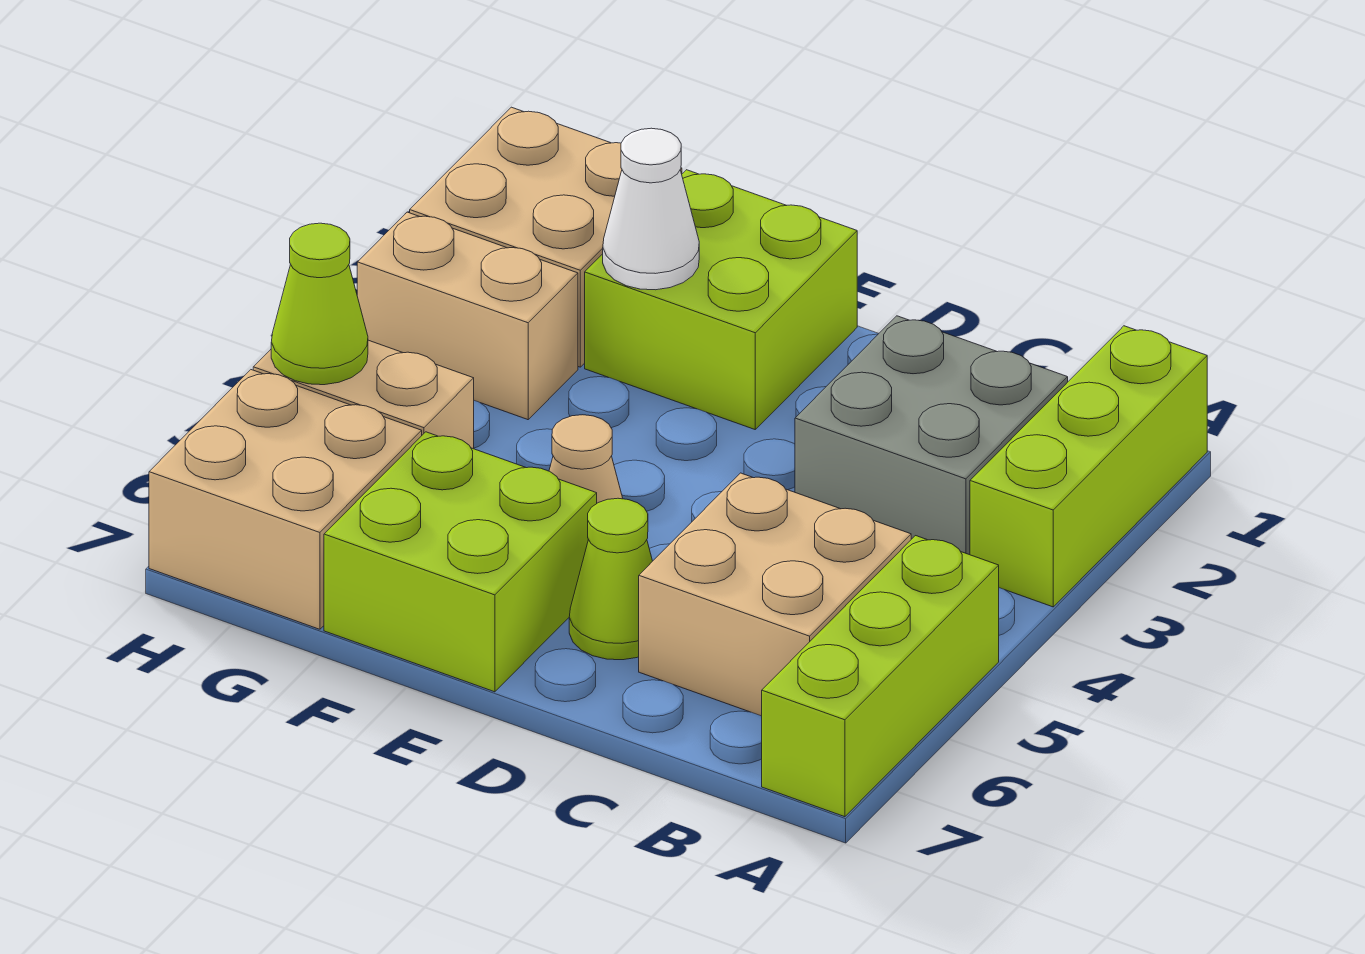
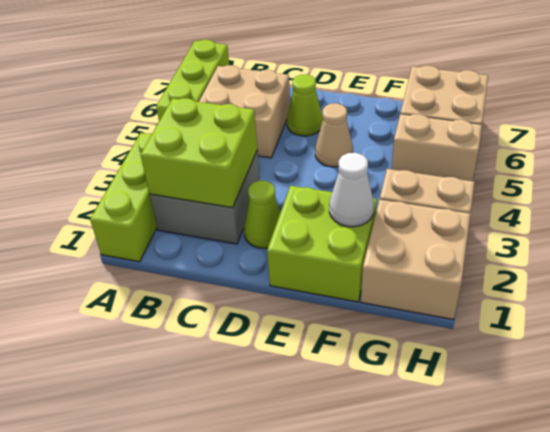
lime 2x2 brick [324,432,597,692] -> lime 2x2 brick moved to [141,98,257,208]
lime 1x1 cone [271,223,368,385] -> lime 1x1 cone moved to [244,181,280,248]

